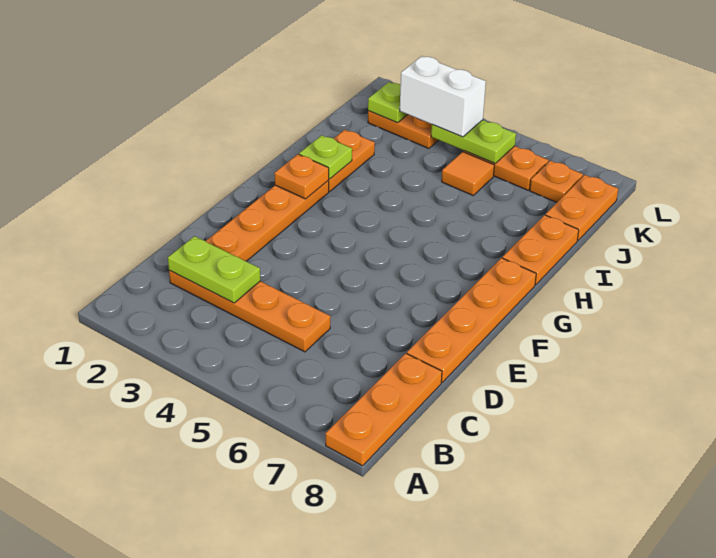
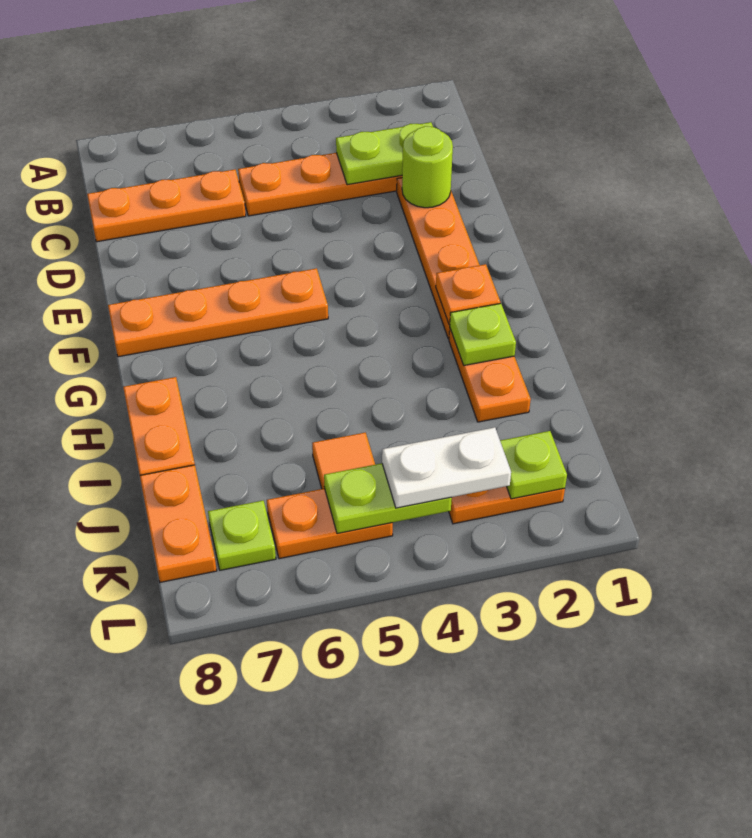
orange 1x3 plate [325,353,442,466] -> orange 1x3 plate turned to [87,169,246,242]
none -> lime 1x1 round brick [402,126,453,208]
orange 1x4 plate [407,258,536,382] -> orange 1x4 plate turned to [108,268,328,357]
white 1x2 brick [400,56,486,137] -> white 1x2 plate [382,427,511,508]
orange 1x1 plate [530,161,583,202] -> lime 1x1 plate [208,501,276,570]

